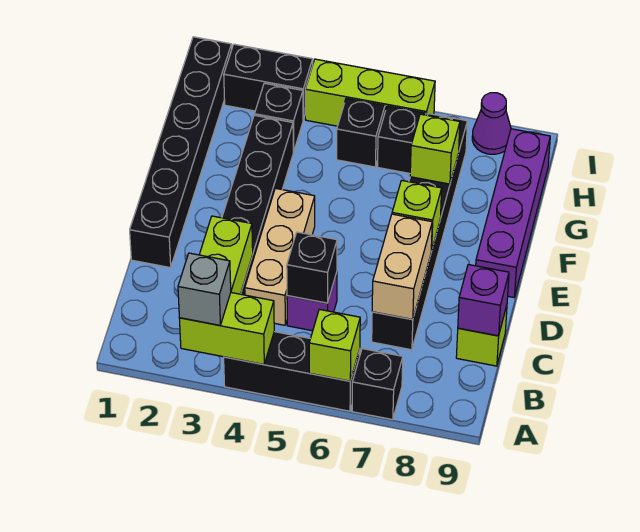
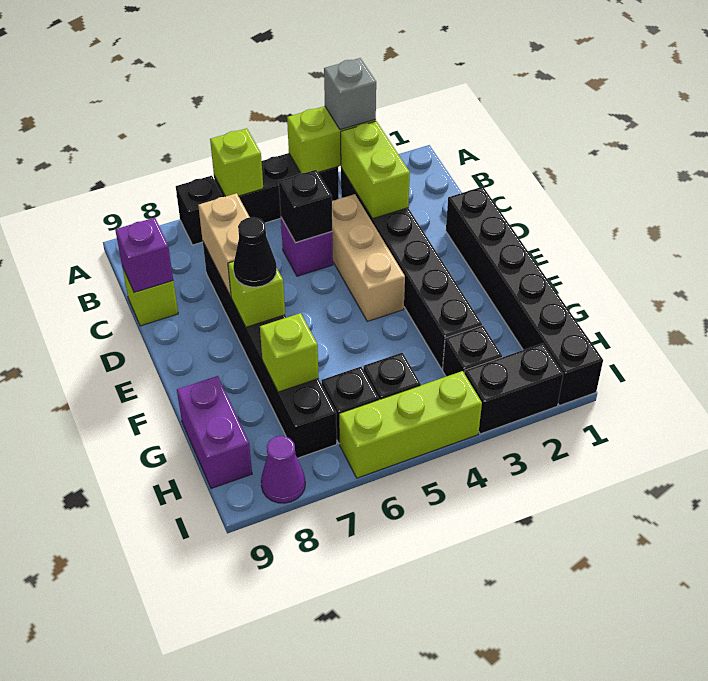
none -> black 1x1 cone [233,217,277,287]
purple 1x4 brick [476,129,550,297] -> purple 1x2 brick [177,376,252,488]

